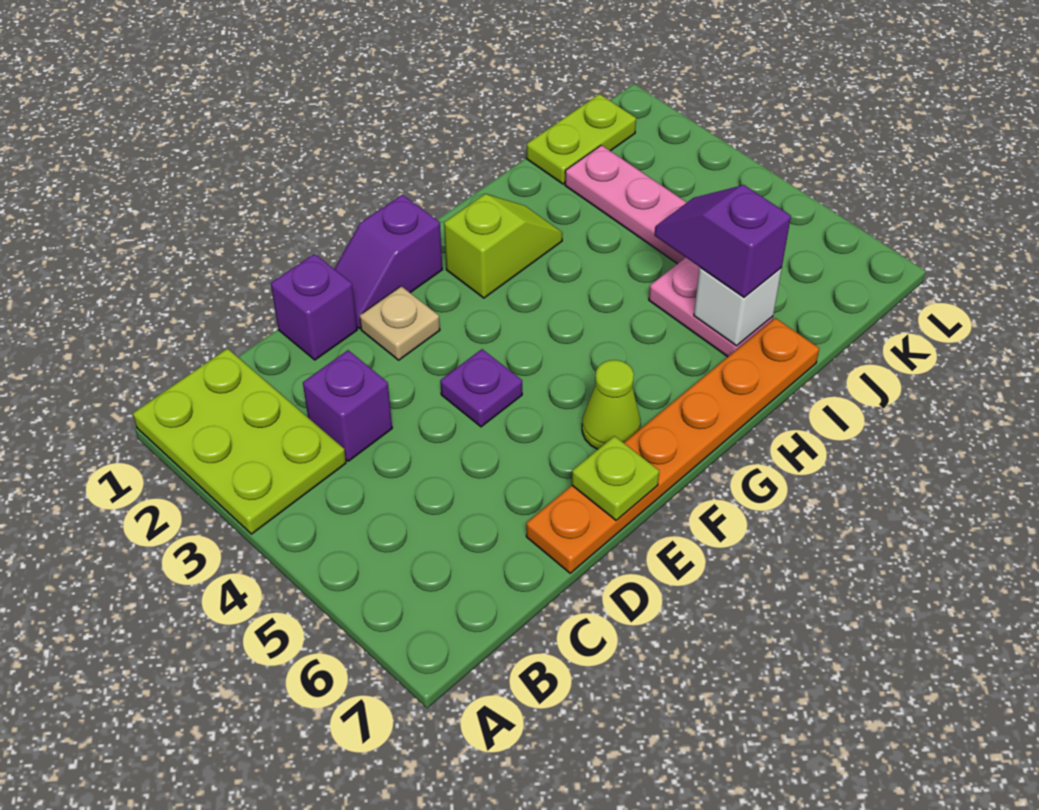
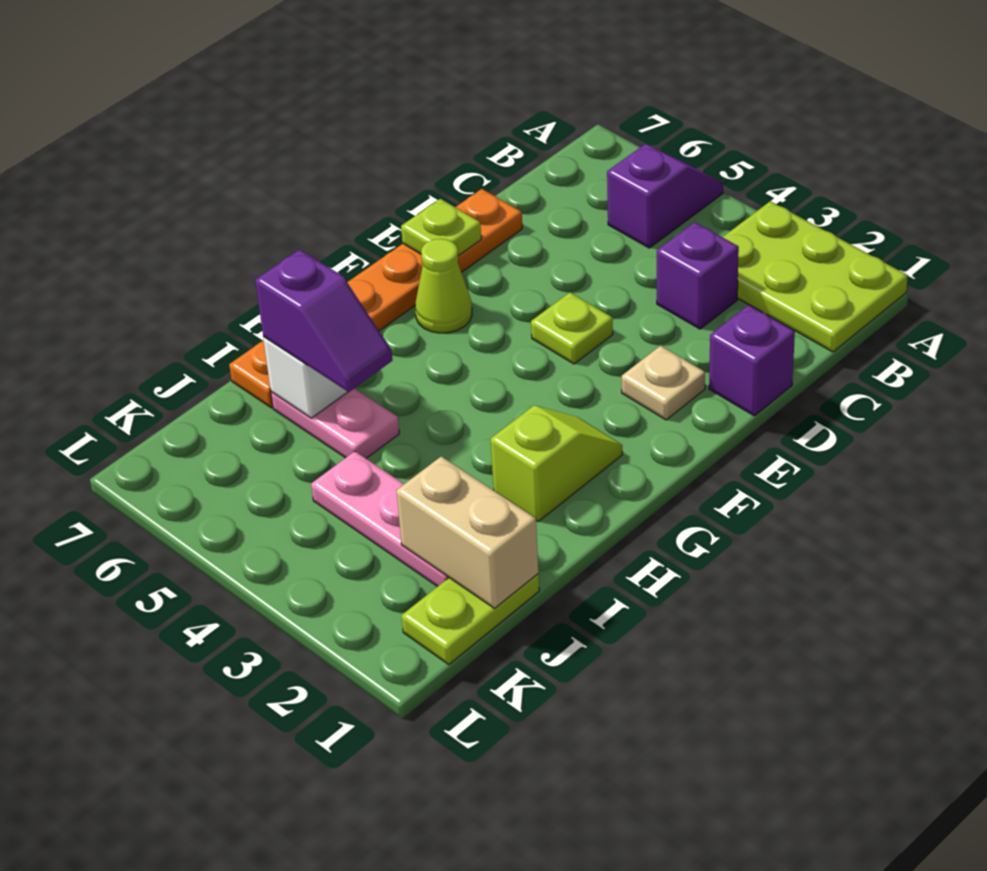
purple 1x2 slope [334,195,442,328] -> purple 1x2 slope moved to [607,144,723,248]
purple 1x1 plate [440,349,522,427] -> lime 1x1 plate [531,292,613,364]
lime 1x2 slope [444,194,563,298] -> lime 1x2 slope turned to [491,406,622,521]
none -> tan 1x2 brick [396,456,538,608]

